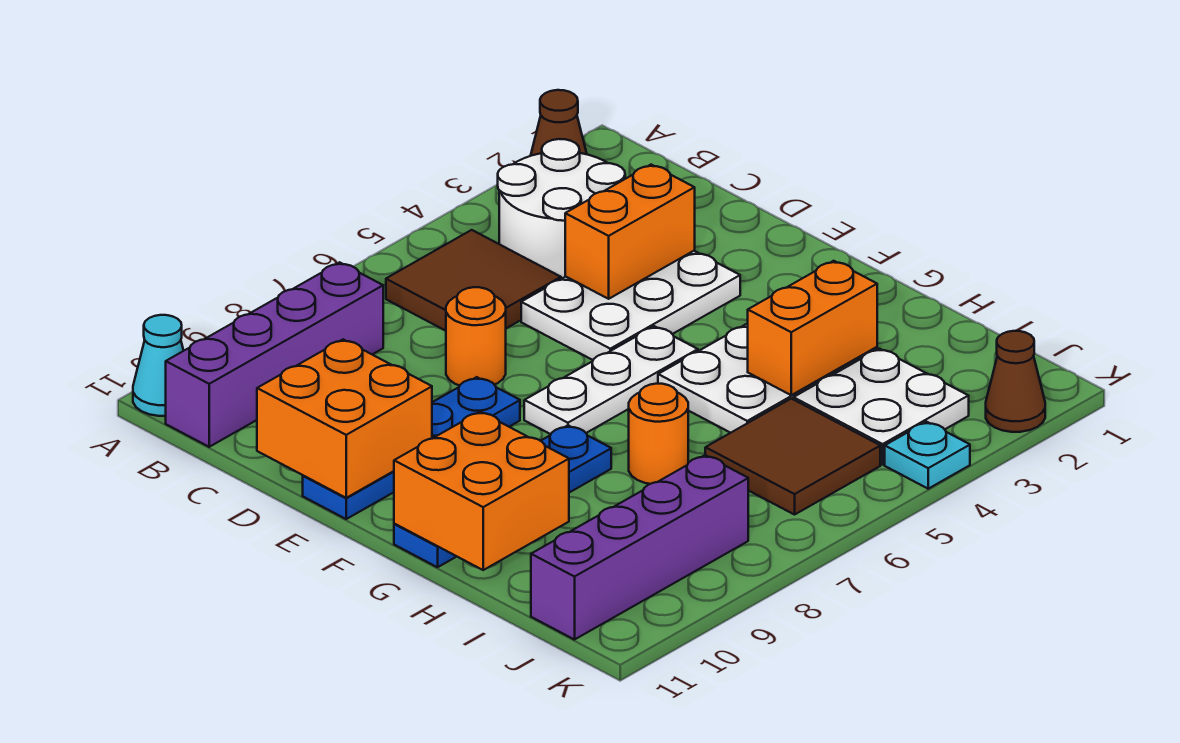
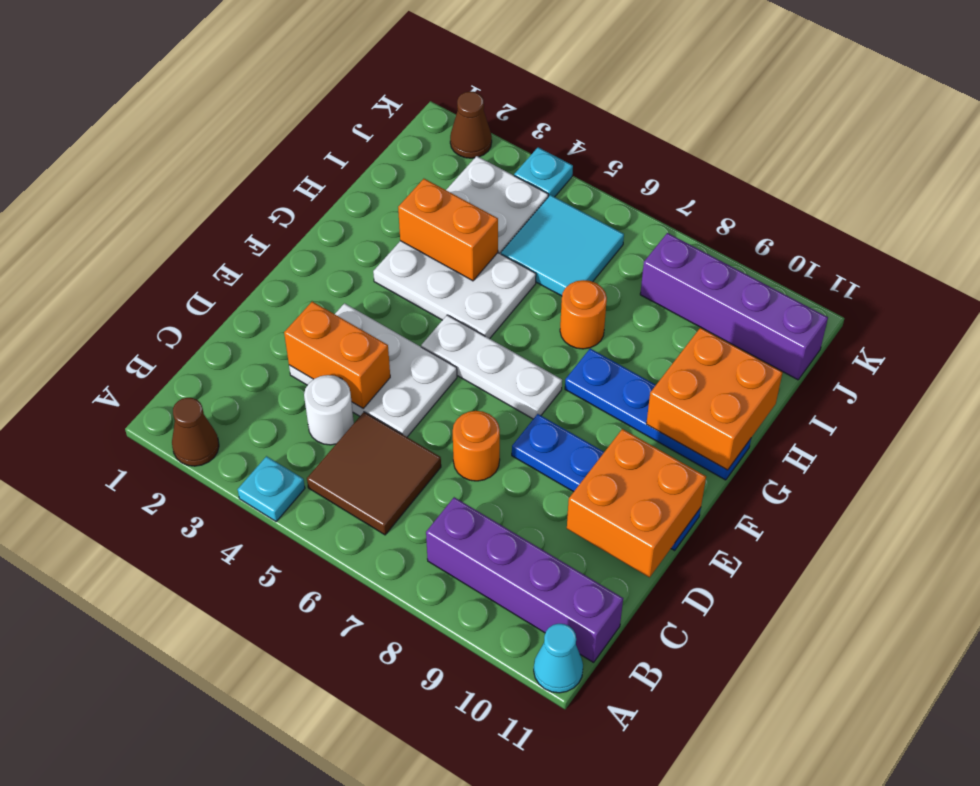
none -> cyan 1x1 plate [238,456,305,521]
white 2x2 round brick [498,139,625,279] -> white 1x1 round brick [304,375,354,445]
brown 2x2 tile [705,399,880,515] -> cyan 2x2 tile [501,195,624,296]

